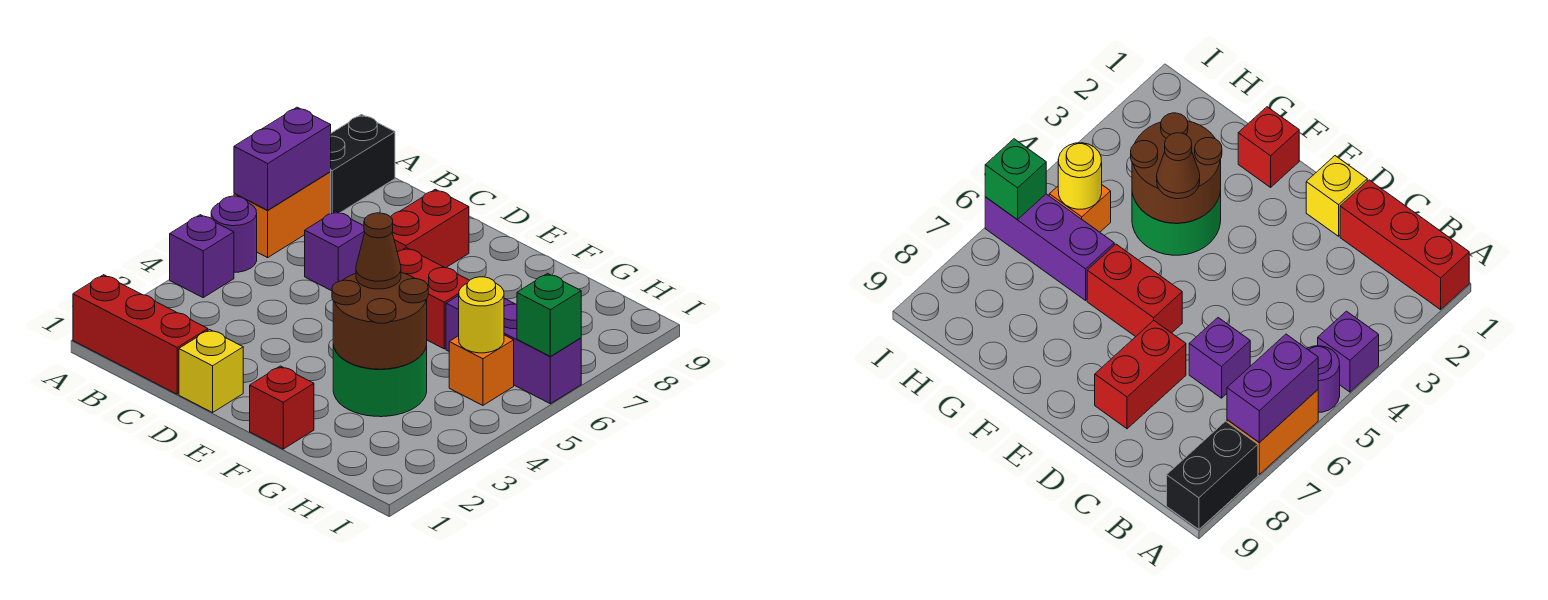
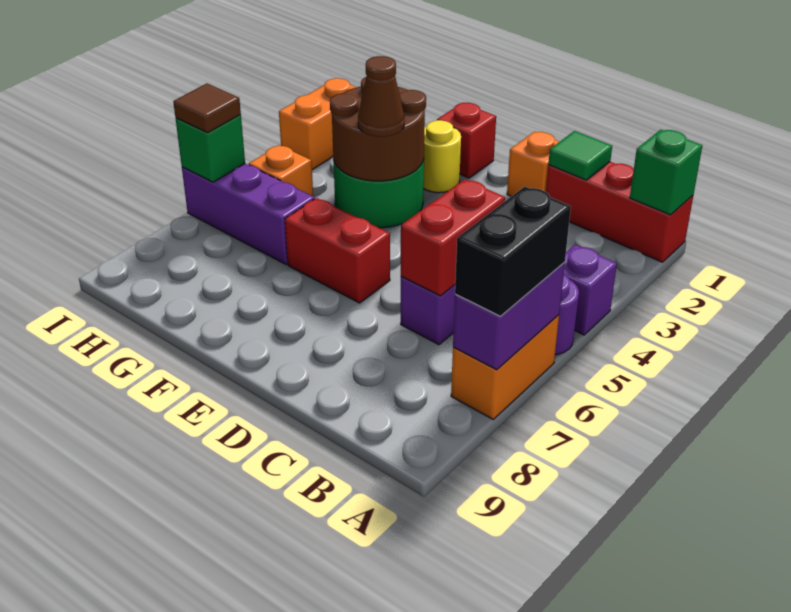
none -> green 1x1 brick [630,130,702,215]
black 1x2 brick [330,115,395,213] -> black 1x2 brick moved to [455,187,571,316]
none -> green 1x1 tile [548,131,612,180]
yellow 1x1 brick [179,330,243,413] -> orange 1x1 brick [507,132,560,196]
red 1x2 brick [391,189,469,268] -> red 1x2 brick moved to [401,179,505,296]
yellow 1x1 round brick [459,277,504,353] -> yellow 1x1 round brick moved to [423,120,461,193]
none -> orange 1x2 brick [279,78,356,170]
none -> brown 1x1 tile [173,84,241,133]

